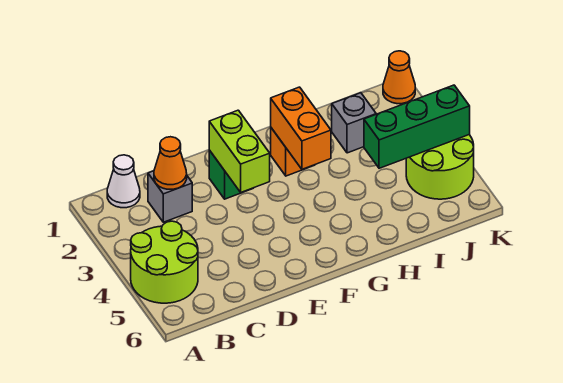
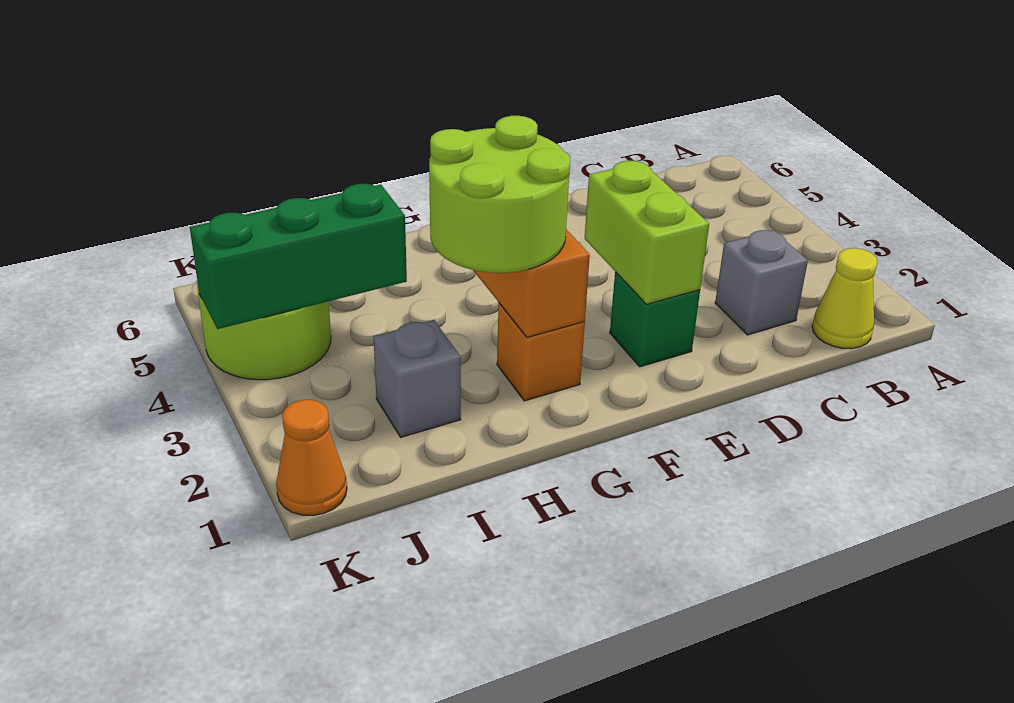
lime 2x2 round brick [131,221,198,303] -> lime 2x2 round brick moved to [429,116,570,273]
white 1x1 cone [107,155,140,208] -> yellow 1x1 cone [812,248,877,349]
orange 1x1 cone [154,137,187,189] -> none

